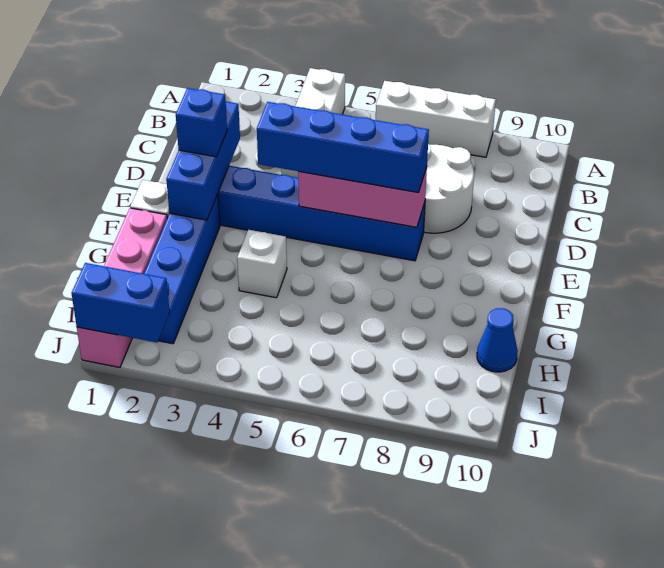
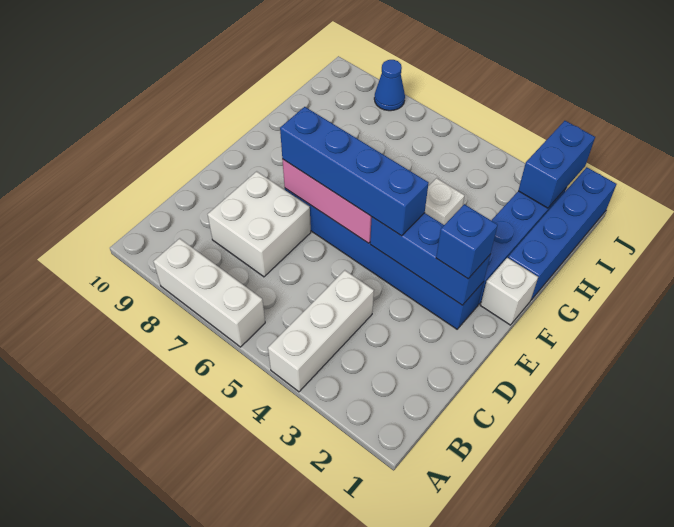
white 2x2 round brick [424,144,474,233] -> white 2x2 brick [208,171,311,277]
blue 1x3 brick [166,102,240,220] -> blue 1x3 brick turned to [370,213,490,305]
pink 1x4 brick [77,208,167,367] -> blue 1x4 brick [508,167,616,300]
blue 1x1 cone [477,308,518,372] -> blue 1x1 cone moved to [374,60,405,111]
blue 1x2 brick [72,263,170,342] -> blue 1x2 brick turned to [518,121,595,208]

